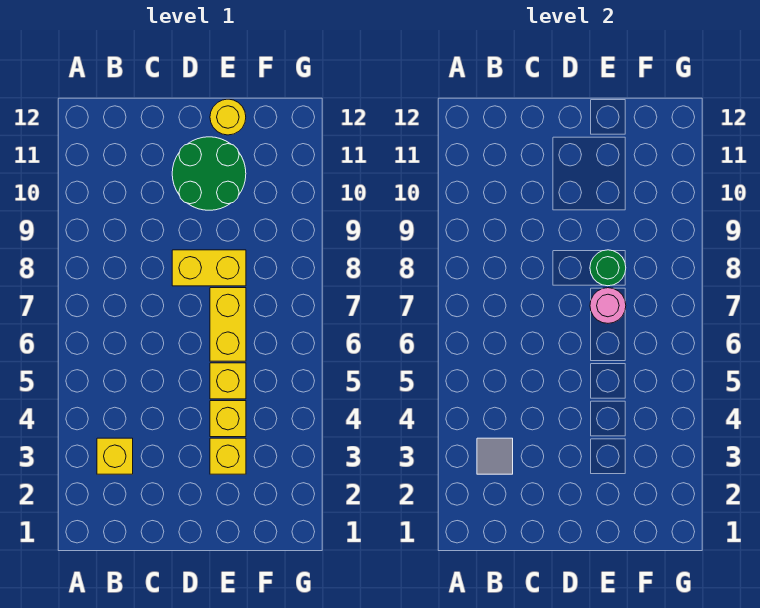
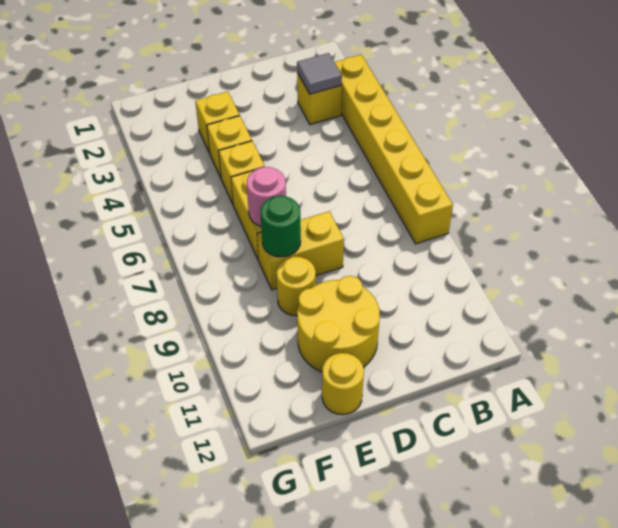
none -> yellow 1x6 brick [335,55,453,244]
green 2x2 round brick [172,137,246,210] -> yellow 2x2 round brick [297,276,380,372]
none -> yellow 1x1 round brick [276,257,316,316]

